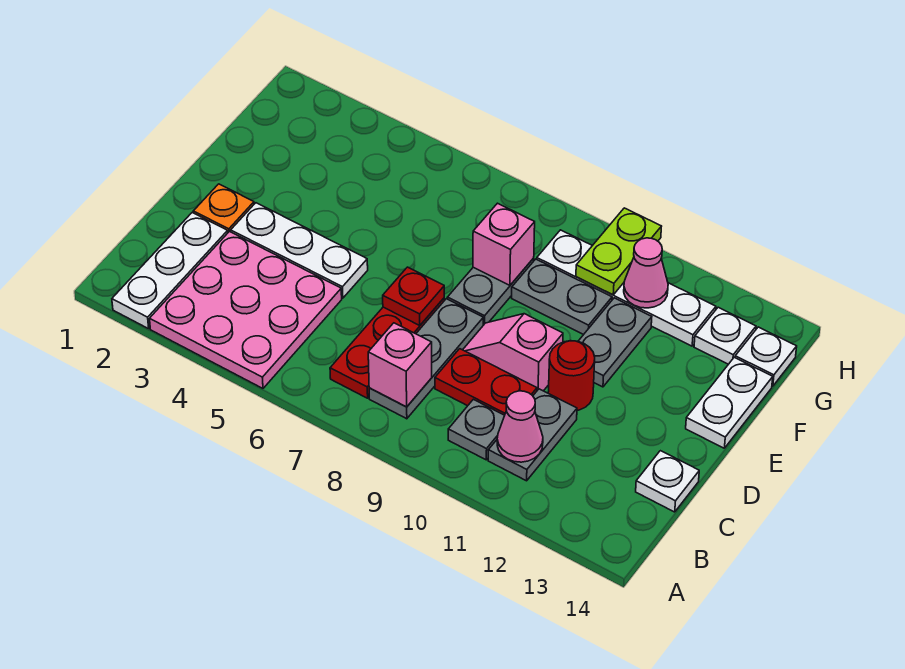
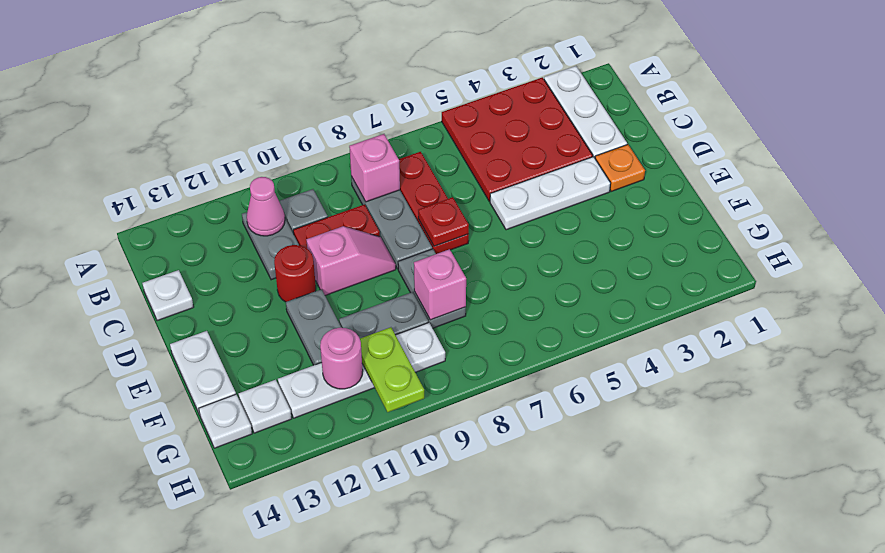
pink 3x3 plate [150,232,342,388] -> red 3x3 plate [442,77,593,201]
pink 1x1 cone [624,238,668,308] -> pink 1x1 round brick [320,328,363,389]

